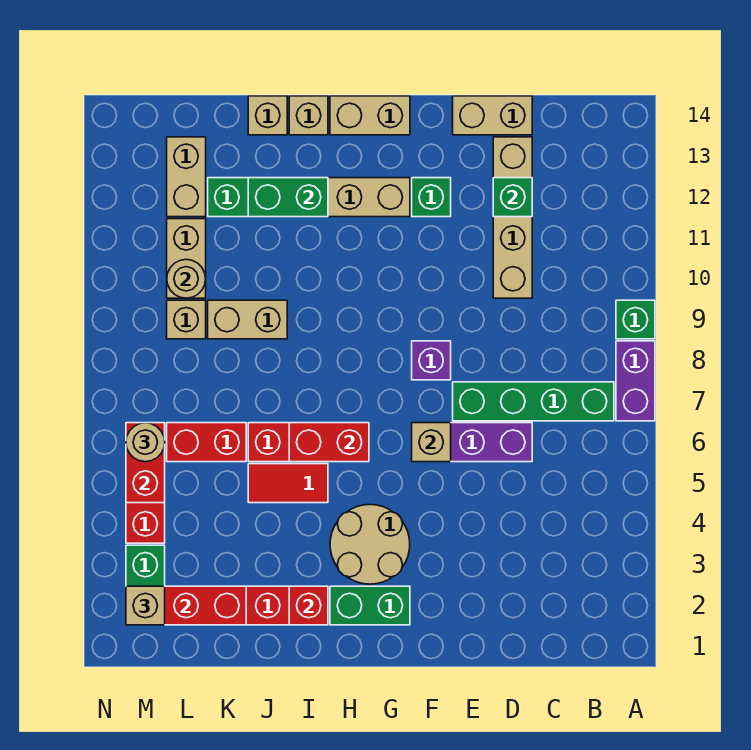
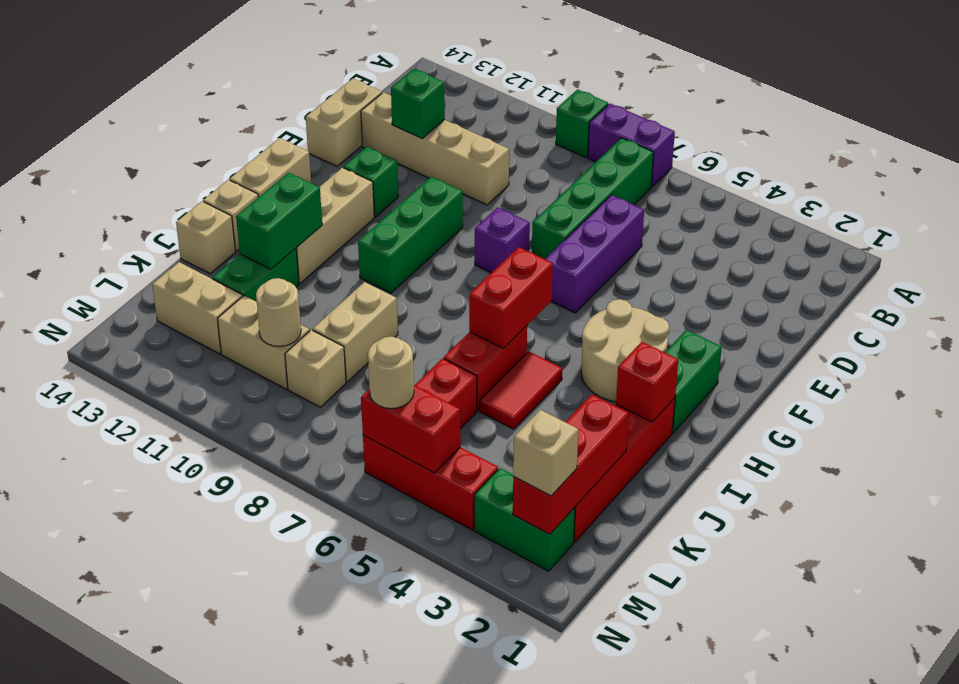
tan 1x1 brick [412,423,451,462] -> none
none -> green 1x3 brick [358,177,463,293]

